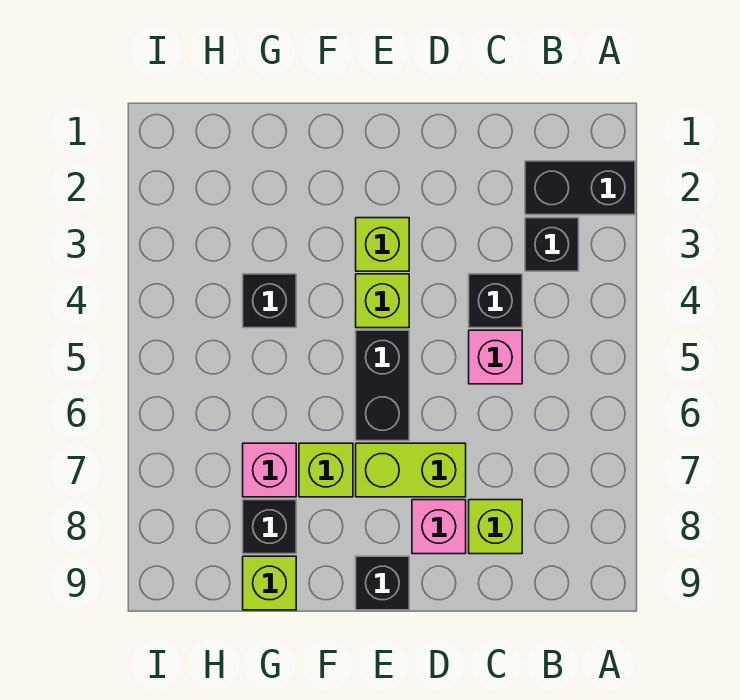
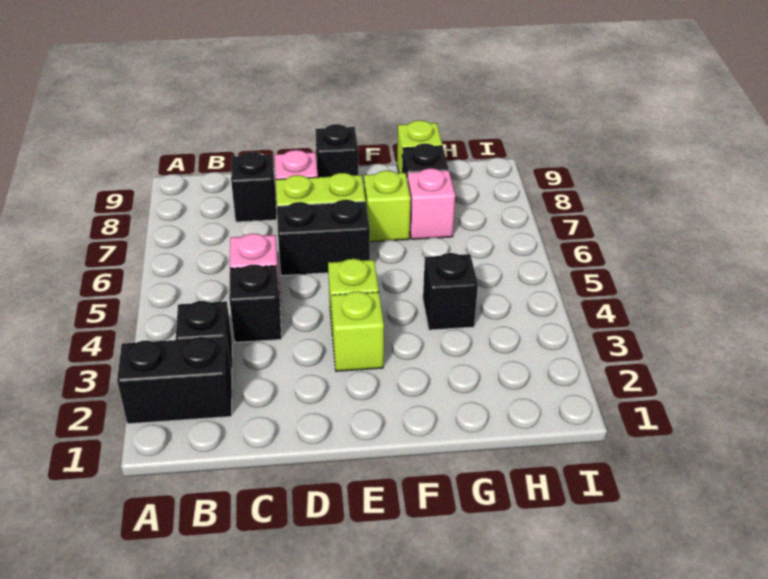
lime 1x1 brick [469,500,522,554] -> black 1x1 brick [231,152,277,222]
black 1x2 brick [356,330,409,441] -> black 1x2 brick turned to [277,200,370,276]

